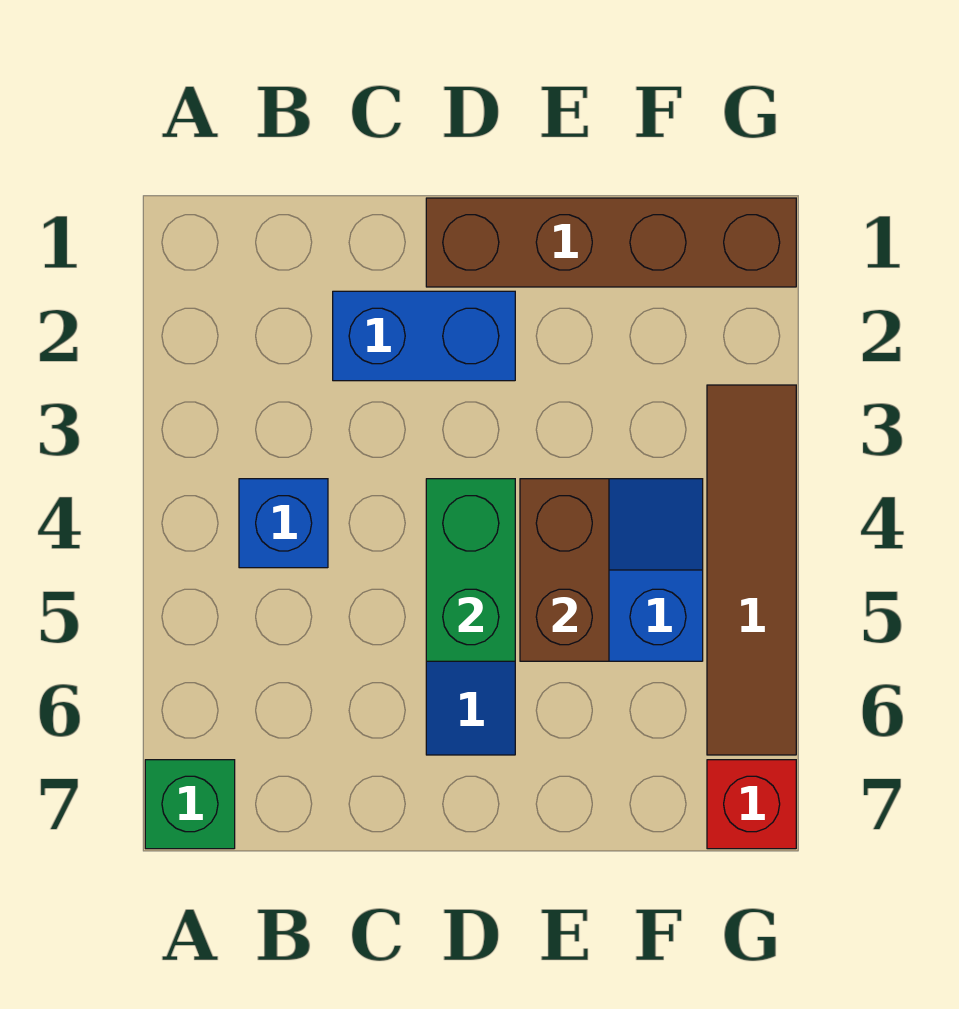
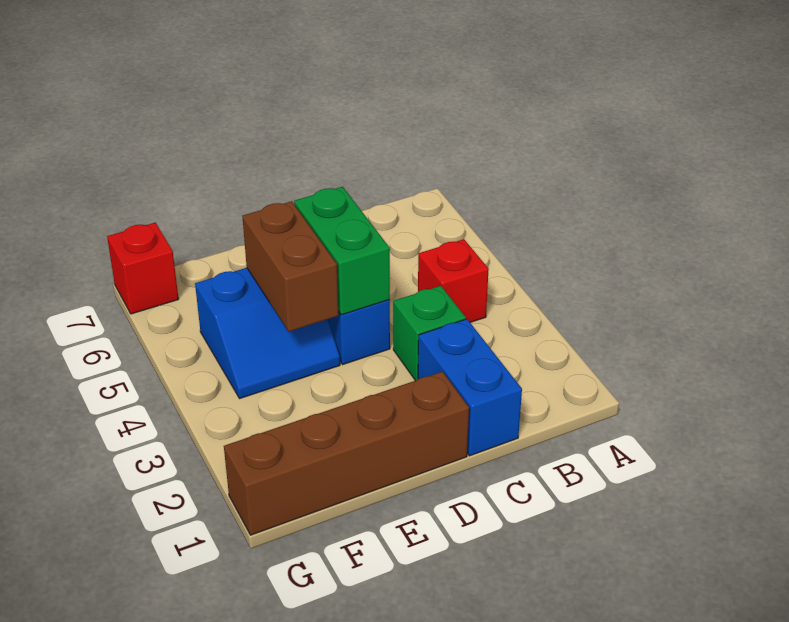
green 1x1 brick [145,760,235,849] -> green 1x1 brick moved to [393,286,466,381]
blue 1x1 brick [239,479,328,568] -> red 1x1 brick [418,239,489,322]
blue 1x2 brick [333,291,515,381] -> blue 1x2 brick turned to [418,319,522,456]
brown 1x4 tile [707,385,796,755] -> none

